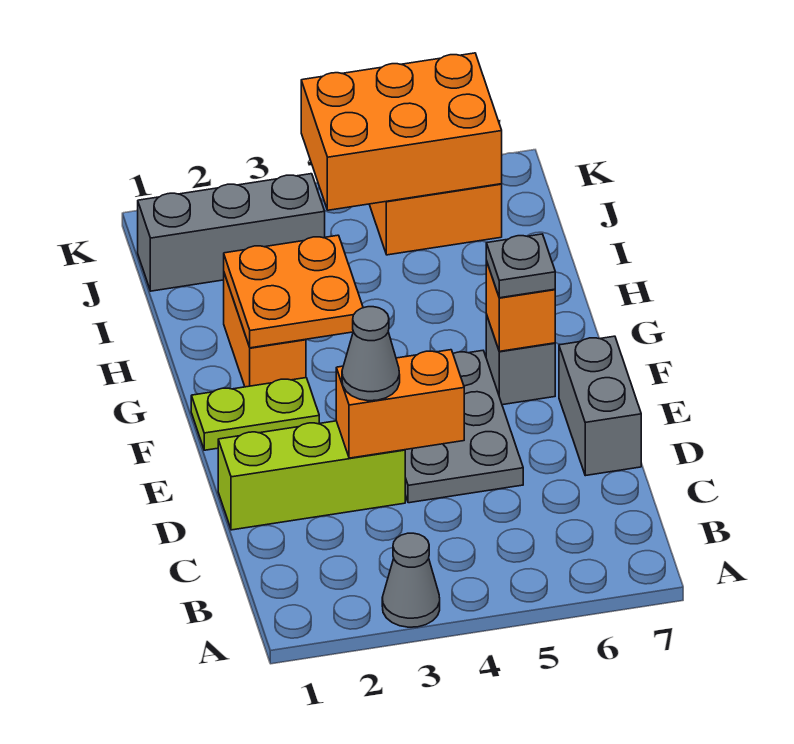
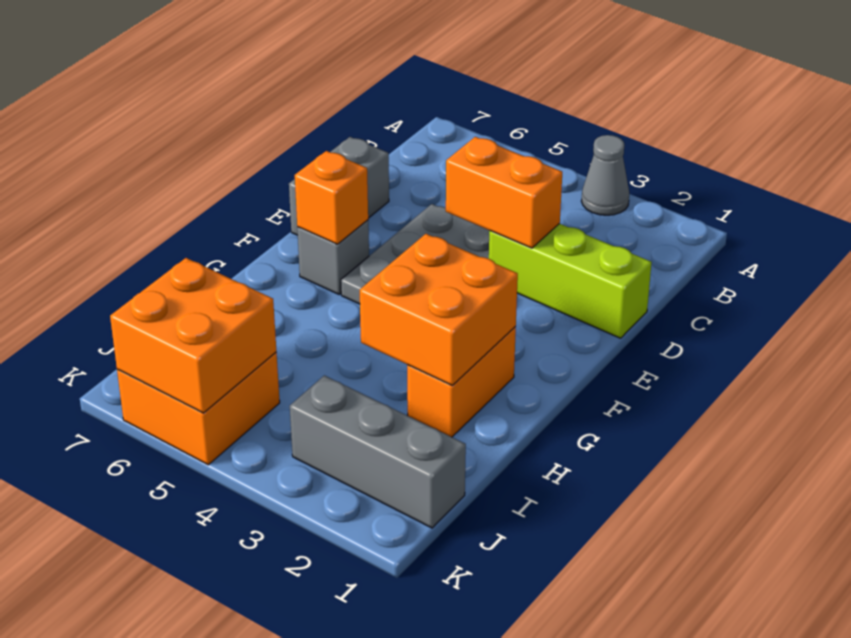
grey 1x1 cone [342,307,400,401] -> none
lime 1x2 plate [191,378,319,450] -> none
grey 1x1 plate [486,234,555,298] -> none
orange 2x2 plate [224,235,363,348] -> orange 2x2 brick [360,234,518,385]
orange 2x3 brick [301,53,502,210] -> orange 2x2 brick [110,258,276,413]

